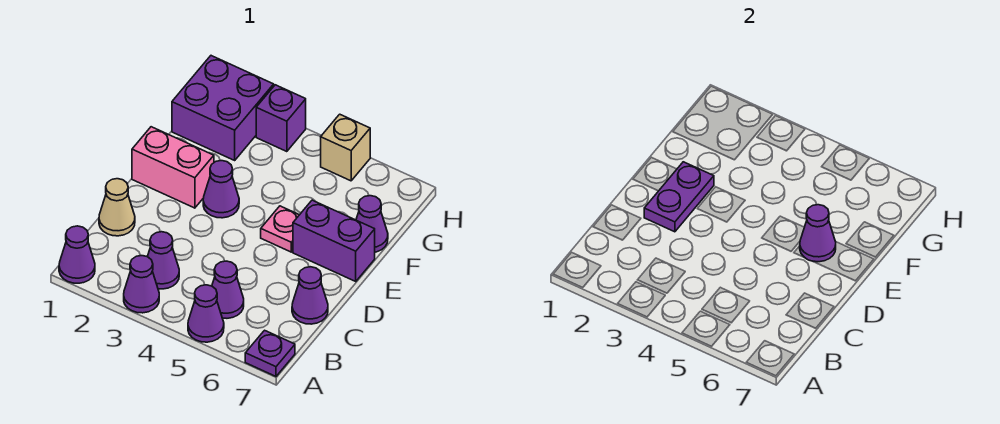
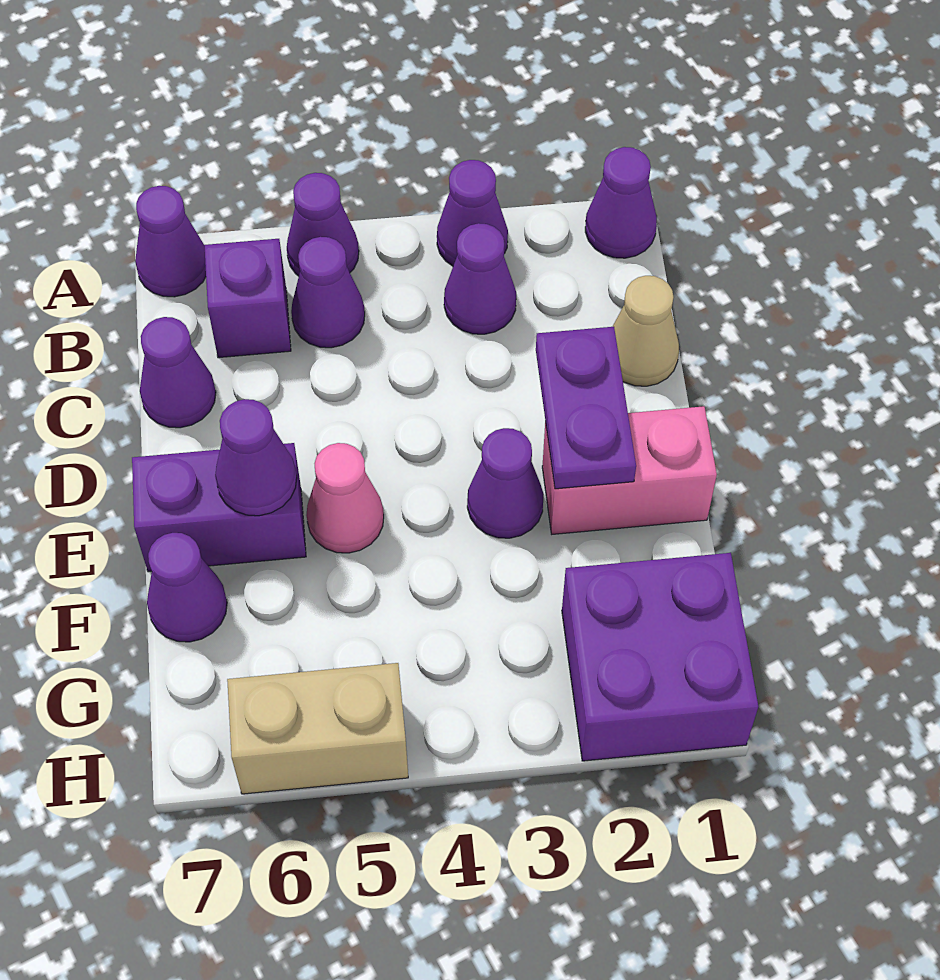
purple 1x1 plate [245,330,295,376] -> purple 1x1 cone [135,186,206,297]
pink 1x1 plate [261,206,299,252] -> pink 1x1 cone [306,443,384,553]
purple 1x1 brick [256,85,306,152] -> purple 1x1 brick moved to [204,239,291,358]
tan 1x1 brick [321,114,370,181] -> tan 1x2 brick [227,663,408,794]

